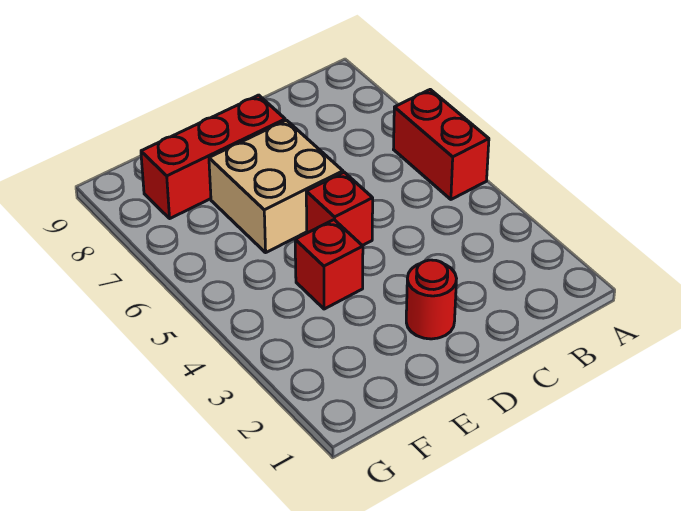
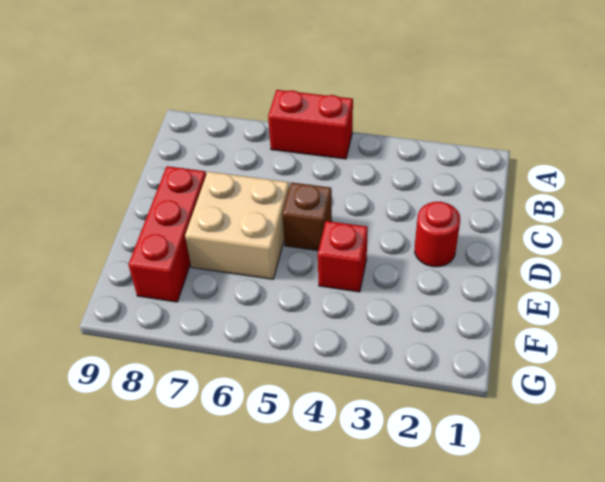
red 1x1 brick [306,172,373,246] -> brown 1x1 brick [282,182,332,251]

